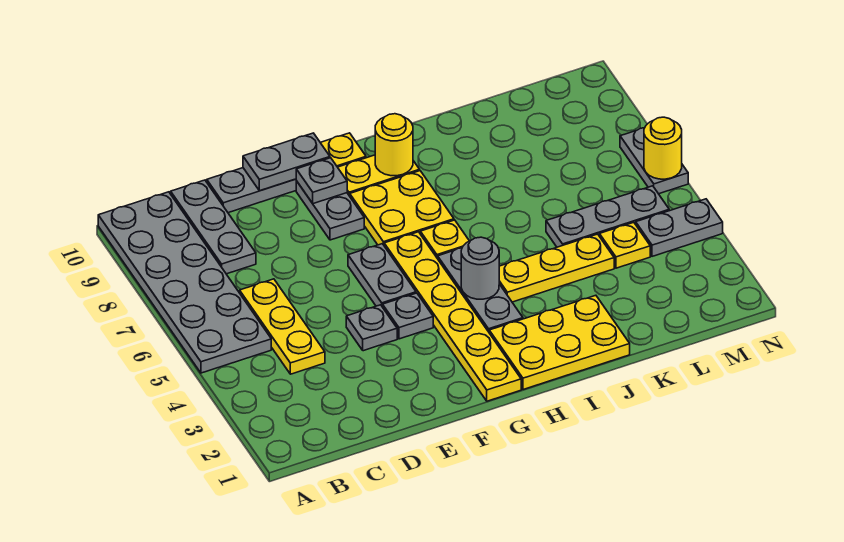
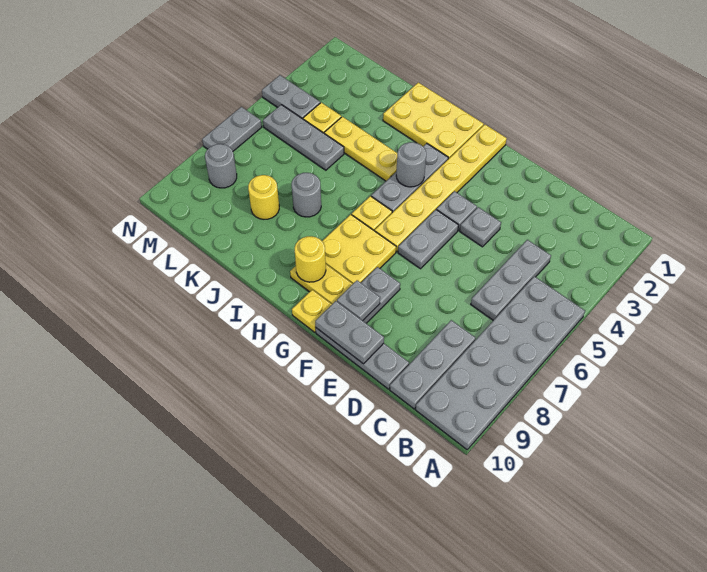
yellow 1x3 plate [240,279,325,374] -> grey 1x3 plate [471,240,551,320]
none -> grey 1x1 round brick [292,173,321,217]
none -> grey 1x1 round brick [205,144,237,188]
yellow 1x1 round brick [644,117,682,179] -> yellow 1x1 round brick moved to [248,175,279,219]

